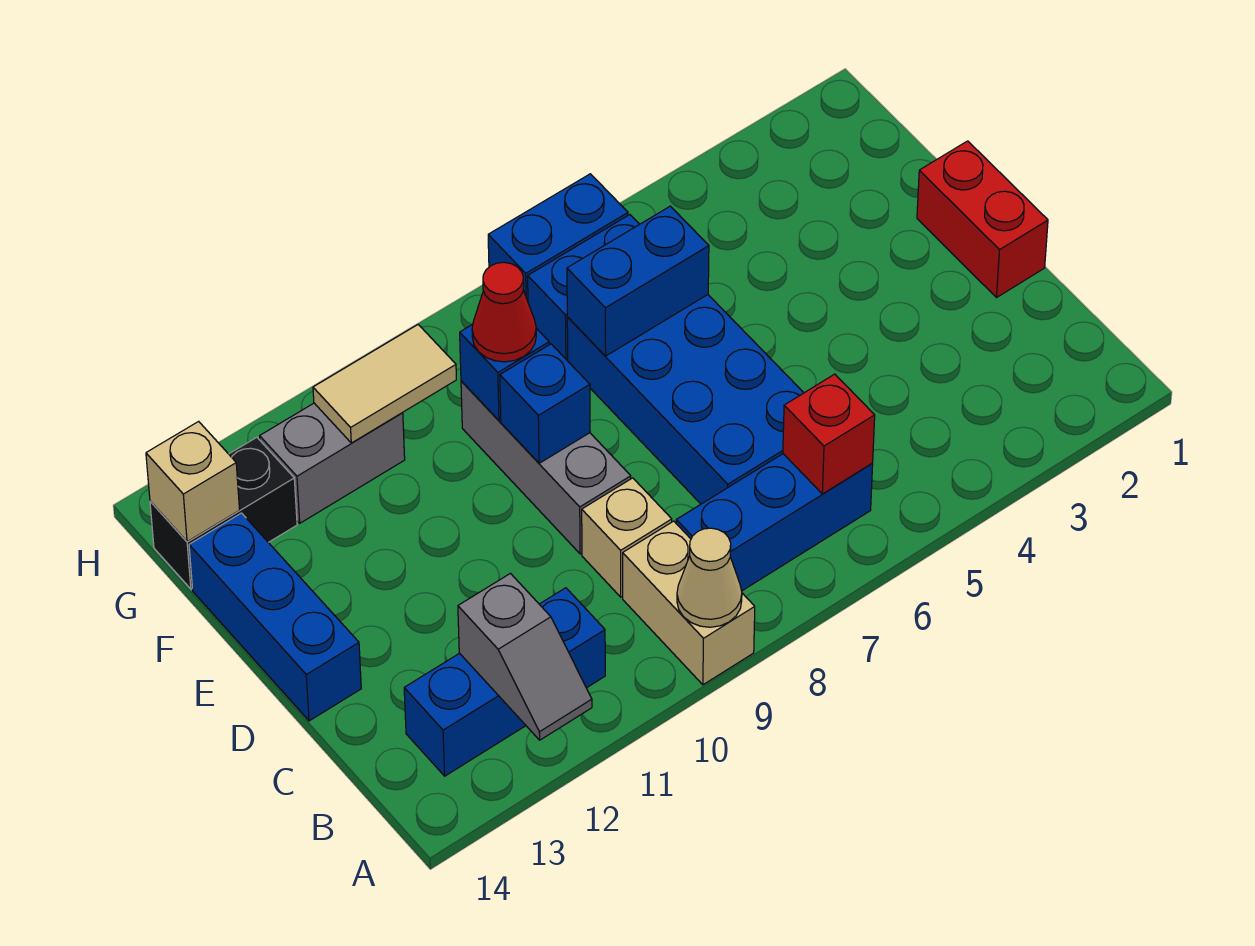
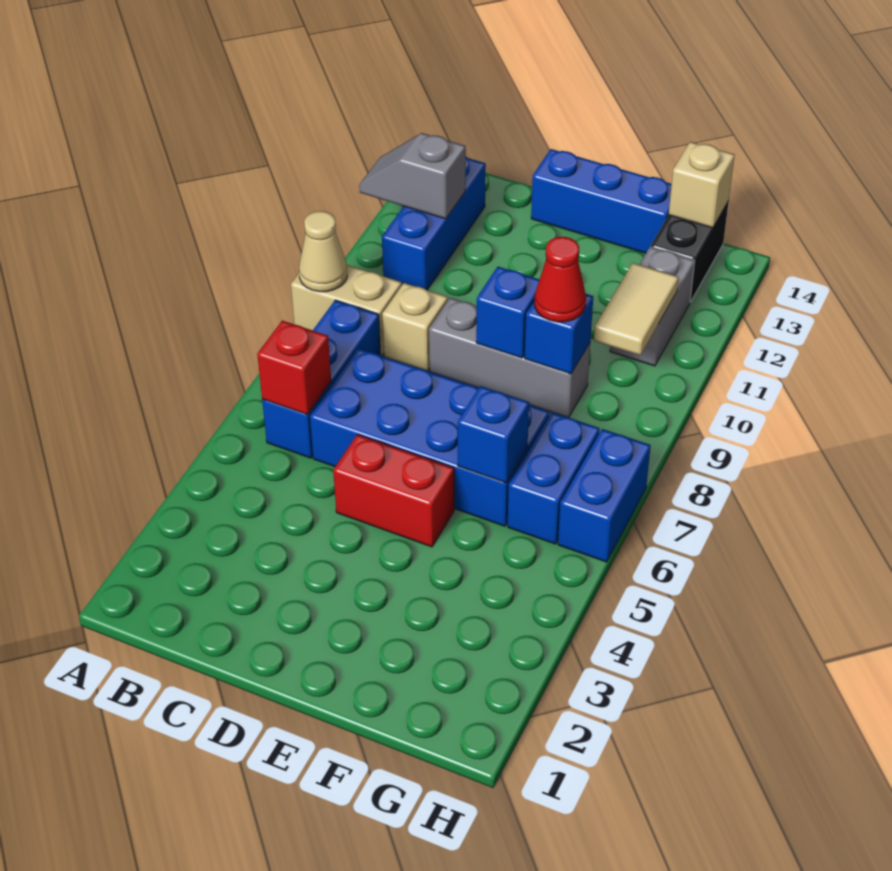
red 1x2 brick [917,141,1048,297] -> red 1x2 brick moved to [333,434,454,547]
blue 1x2 brick [567,206,709,356] -> blue 1x1 brick [458,386,529,483]

